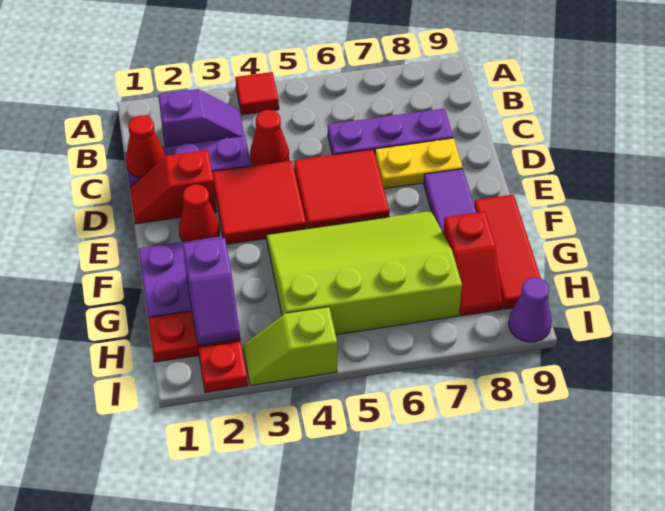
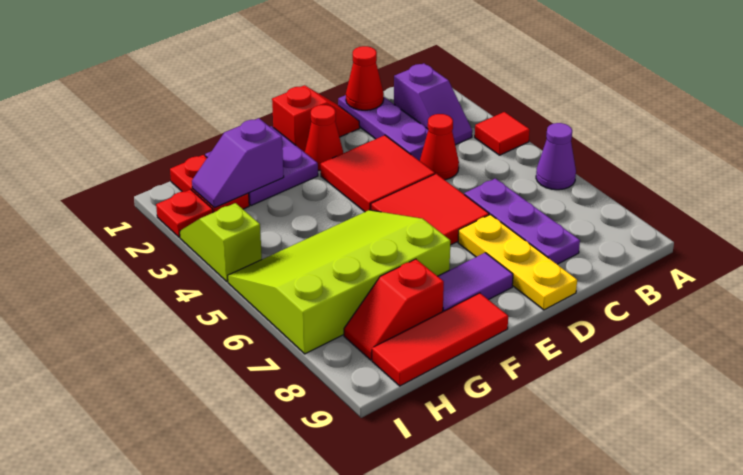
red 1x2 slope [130,150,216,224] -> red 1x2 slope turned to [272,85,360,152]
yellow 1x2 plate [375,138,463,189] -> yellow 1x3 plate [458,215,577,310]
lime 3x4 slope [267,211,462,335] -> lime 3x4 slope turned to [228,210,450,354]
purple 1x1 cone [509,277,552,342] -> purple 1x1 cone moved to [536,123,576,190]

